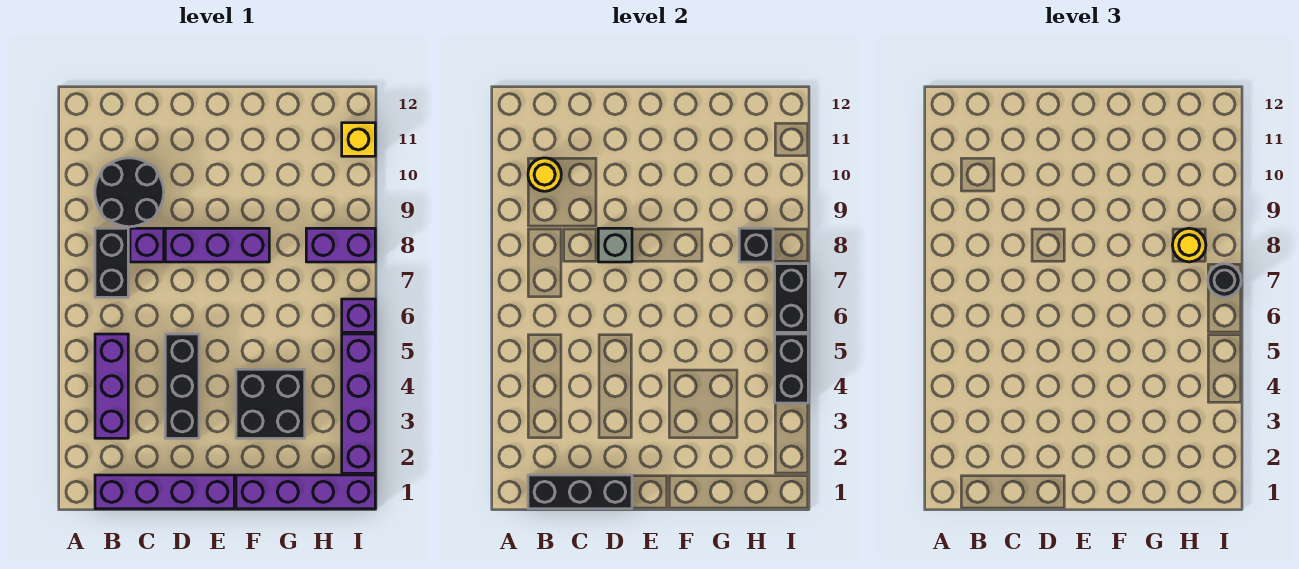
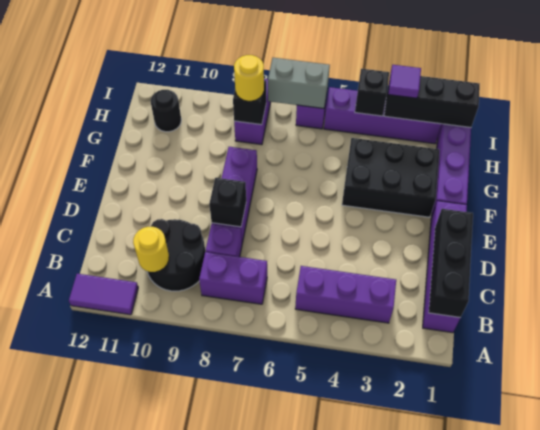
none -> purple 1x2 tile [69,274,138,315]
black 1x2 brick [95,228,128,297] -> purple 1x2 brick [199,252,267,304]
black 1x3 brick [165,334,199,438] -> black 1x3 brick moved to [384,74,480,127]
grey 1x1 brick [598,228,632,262] -> black 1x1 brick [209,178,246,227]
black 2x2 brick [236,369,305,438] -> black 2x3 brick [342,138,439,217]
none -> purple 1x1 tile [388,65,421,98]
black 1x2 brick [775,334,808,403] -> black 1x1 brick [355,69,389,116]
black 1x2 brick [775,264,808,332] -> grey 1x2 brick [268,58,330,109]
black 1x1 round brick [1208,264,1241,297] -> black 1x1 round brick moved to [151,90,181,132]
yellow 1x1 brick [342,123,375,156] -> none

